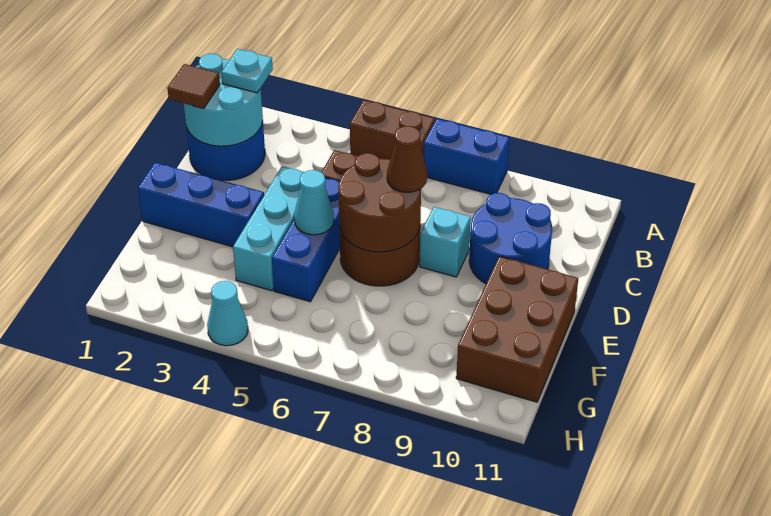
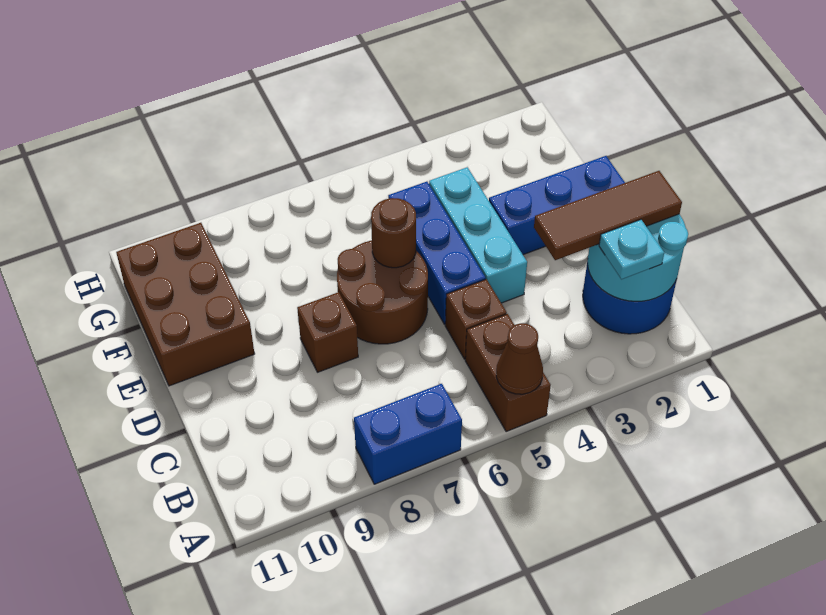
brown 1x2 brick [350,100,435,160] -> brown 1x2 brick turned to [465,314,551,432]
brown 1x1 tile [167,64,220,109] -> brown 1x3 tile [534,171,682,260]
blue 2x2 round brick [469,193,552,284] -> none
brown 2x2 round brick [338,153,421,252] -> brown 1x1 round brick [371,198,416,268]
brown 1x1 cone [387,126,427,192] -> brown 1x1 cone moved to [496,323,543,394]
cyan 1x1 brick [420,207,471,277] -> brown 1x1 brick [297,292,358,372]
cyan 1x1 cone [294,170,334,235] -> none
cyan 1x1 cone [207,281,248,346] -> none

